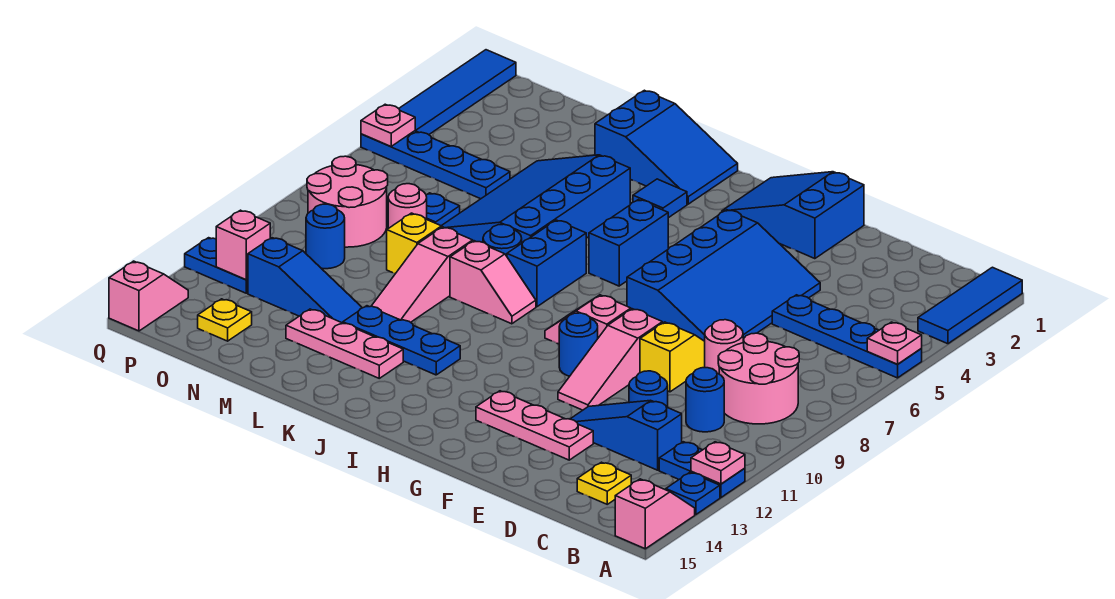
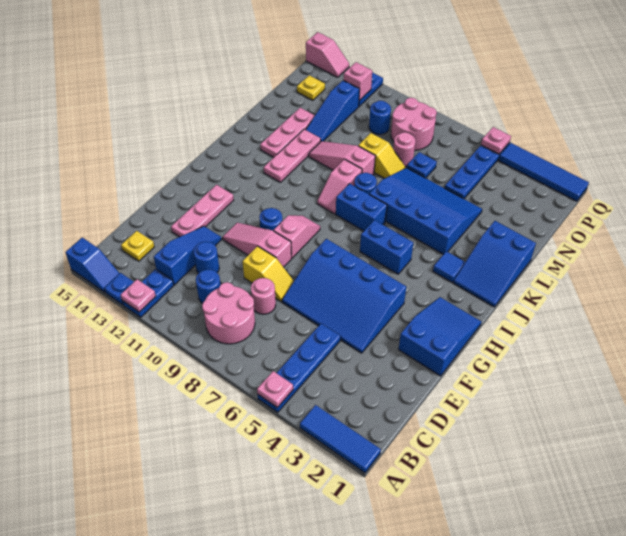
pink 1x2 slope [615,479,695,549] -> blue 1x2 slope [65,238,120,292]
blue 1x3 plate [343,306,460,375] -> pink 1x3 plate [264,129,321,182]

